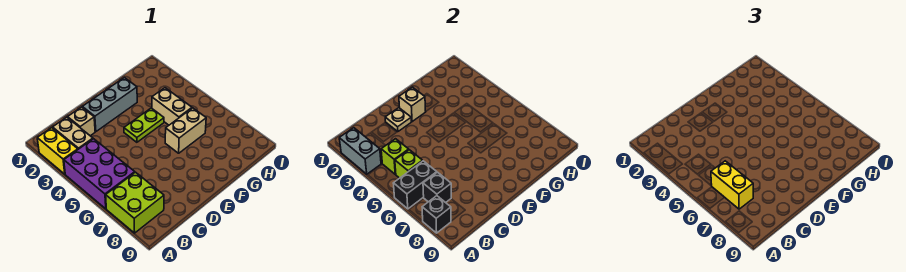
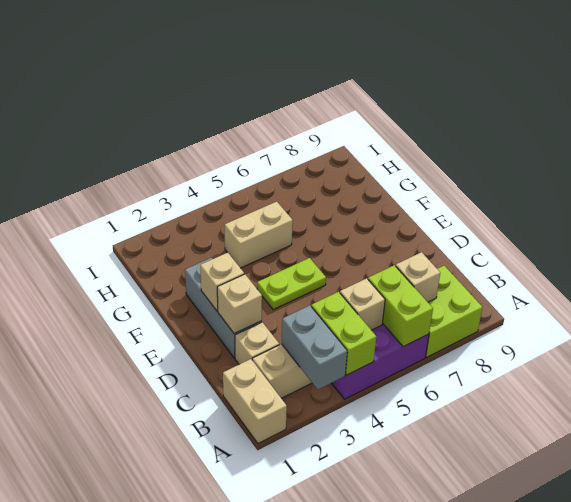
yellow 1x2 brick [37,128,78,174] -> none
grey 1x2 brick [339,128,381,174] -> grey 1x2 brick turned to [282,305,347,389]
black 1x2 brick [393,161,437,209] -> lime 1x2 brick [368,265,433,347]
black 1x1 brick [422,196,451,233] -> none
lime 1x1 brick [381,139,409,174] -> lime 1x2 brick [311,292,376,375]
lime 1x1 brick [395,150,423,178] -> tan 1x1 brick [340,278,385,330]
yellow 1x2 brick [711,161,753,209] -> none
black 1x1 brick [423,172,451,203] -> tan 1x1 brick [396,252,440,302]
tan 1x1 plate [385,108,411,132] -> tan 1x1 brick [217,274,262,334]
lime 1x2 plate [124,108,164,142] -> lime 1x2 plate turned to [257,258,326,310]
tan 1x2 brick [165,108,206,153] -> tan 1x2 brick moved to [223,359,287,443]

